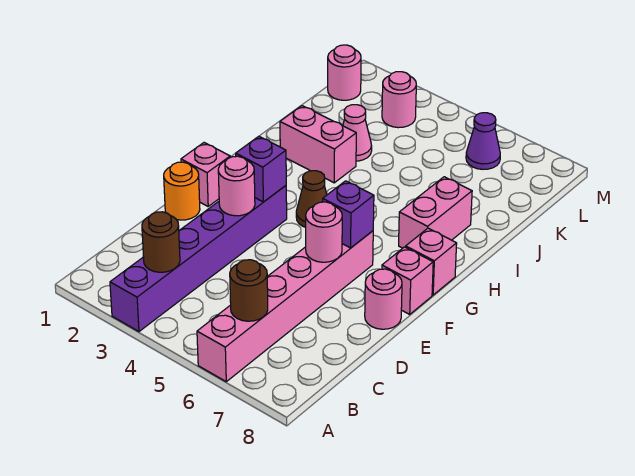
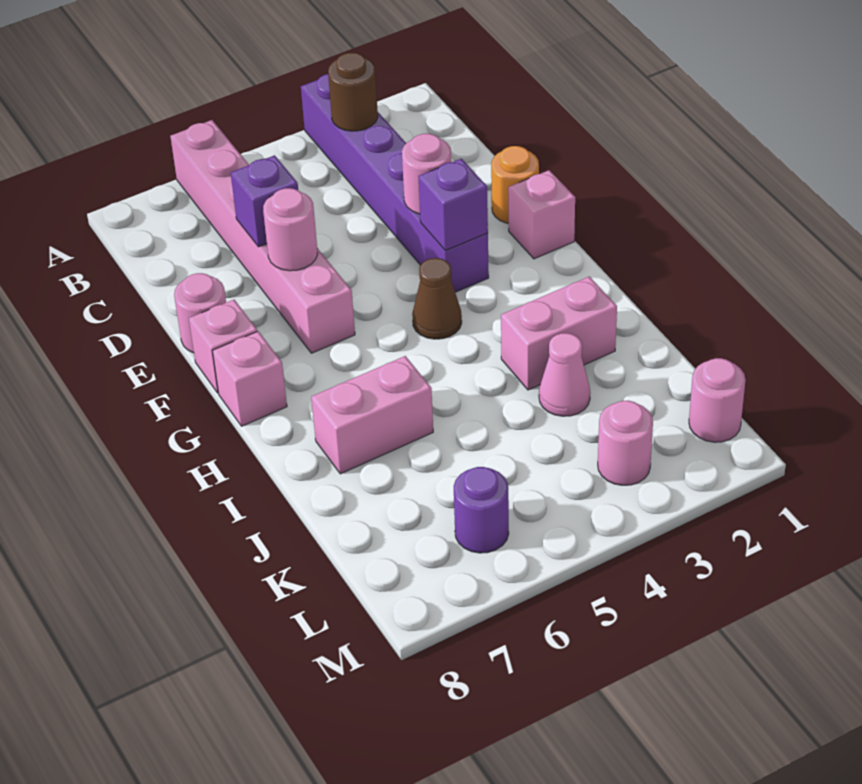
brown 1x1 round brick [230,260,268,321] -> none
purple 1x1 brick [323,181,374,248] -> purple 1x1 brick moved to [231,155,298,247]
pink 1x2 brick [399,177,472,248] -> pink 1x2 brick turned to [311,356,433,474]
purple 1x1 cone [466,113,500,169] -> purple 1x1 round brick [454,467,509,553]

